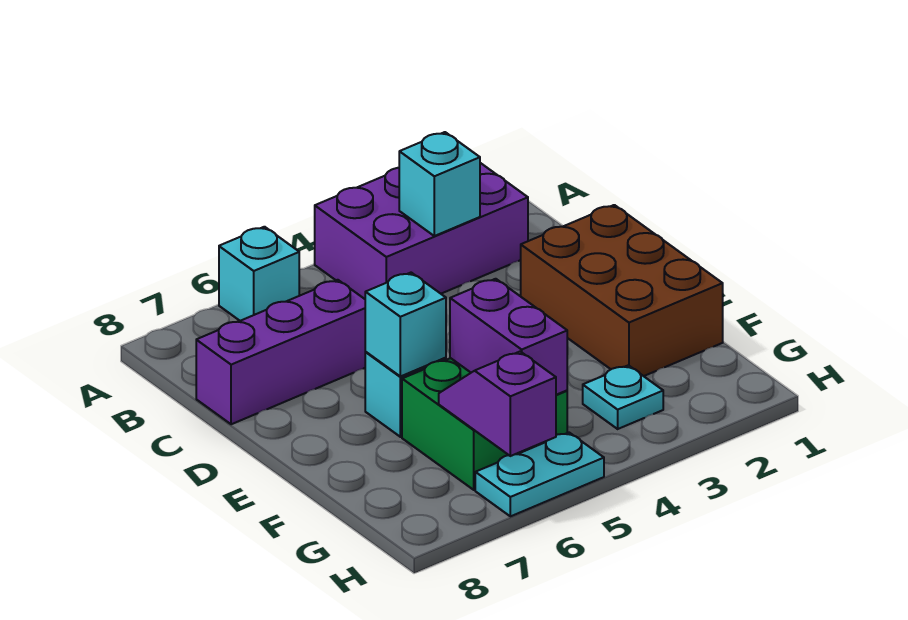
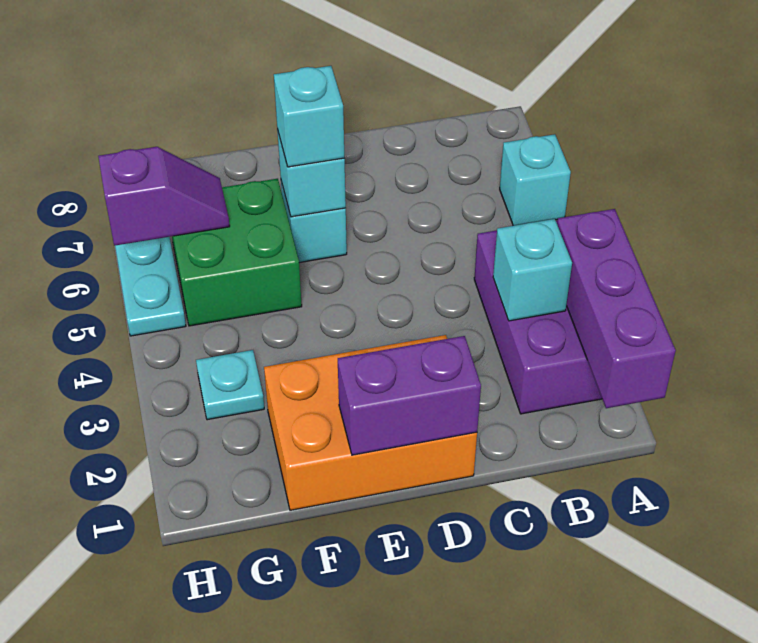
purple 1x3 brick [196,280,366,424] -> purple 1x3 brick moved to [557,209,676,408]
brown 2x3 brick [521,205,723,376] -> orange 2x3 brick [264,335,477,510]
none -> cyan 1x1 brick [274,66,344,167]
purple 1x2 brick [450,279,567,395] -> purple 1x2 brick moved to [338,336,481,455]

